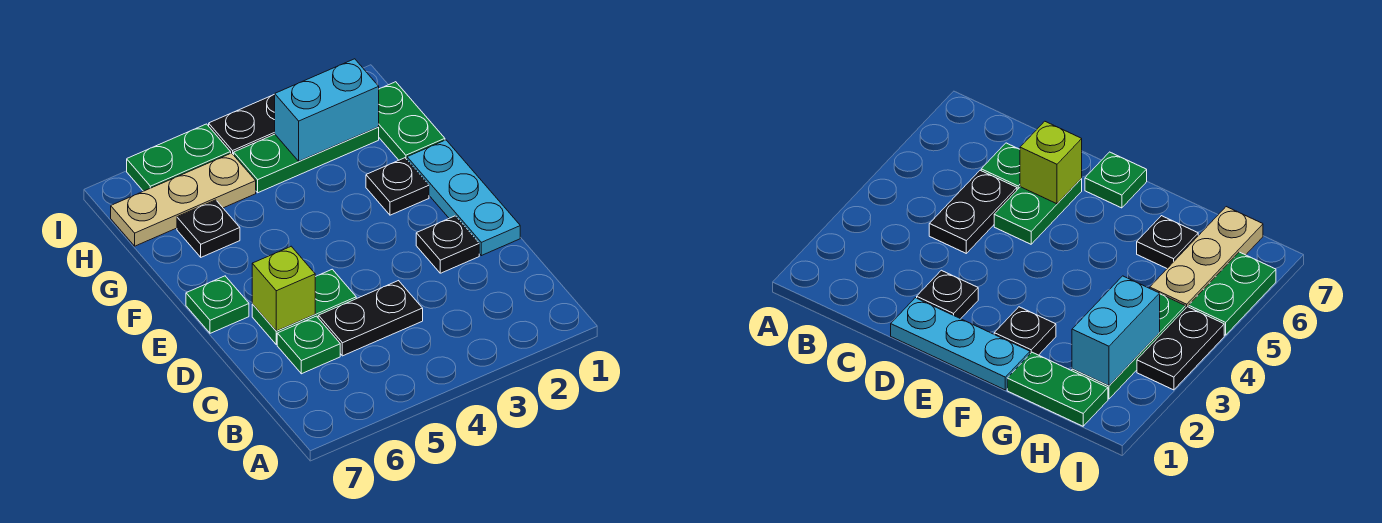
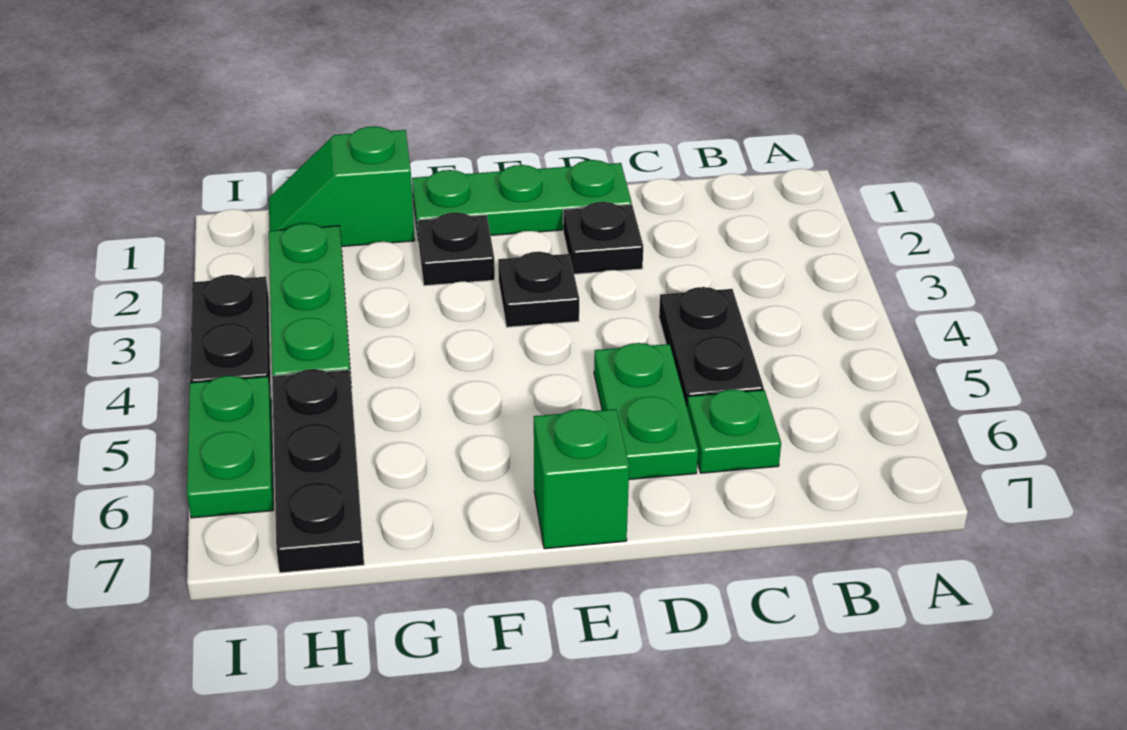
cyan 1x3 plate [407,140,520,256] -> green 1x3 plate [412,160,632,235]
lime 1x1 brick [252,246,315,331] -> none
green 1x1 plate [186,276,249,333] -> green 1x1 brick [534,409,629,549]
green 1x2 plate [379,82,445,160] -> green 1x2 slope [269,126,415,246]
black 1x1 plate [177,200,240,257] -> black 1x1 plate moved to [498,252,579,327]
cyan 1x2 brick [275,59,379,161] -> none
tan 1x3 plate [111,153,256,246] -> black 1x3 plate [272,369,364,573]

